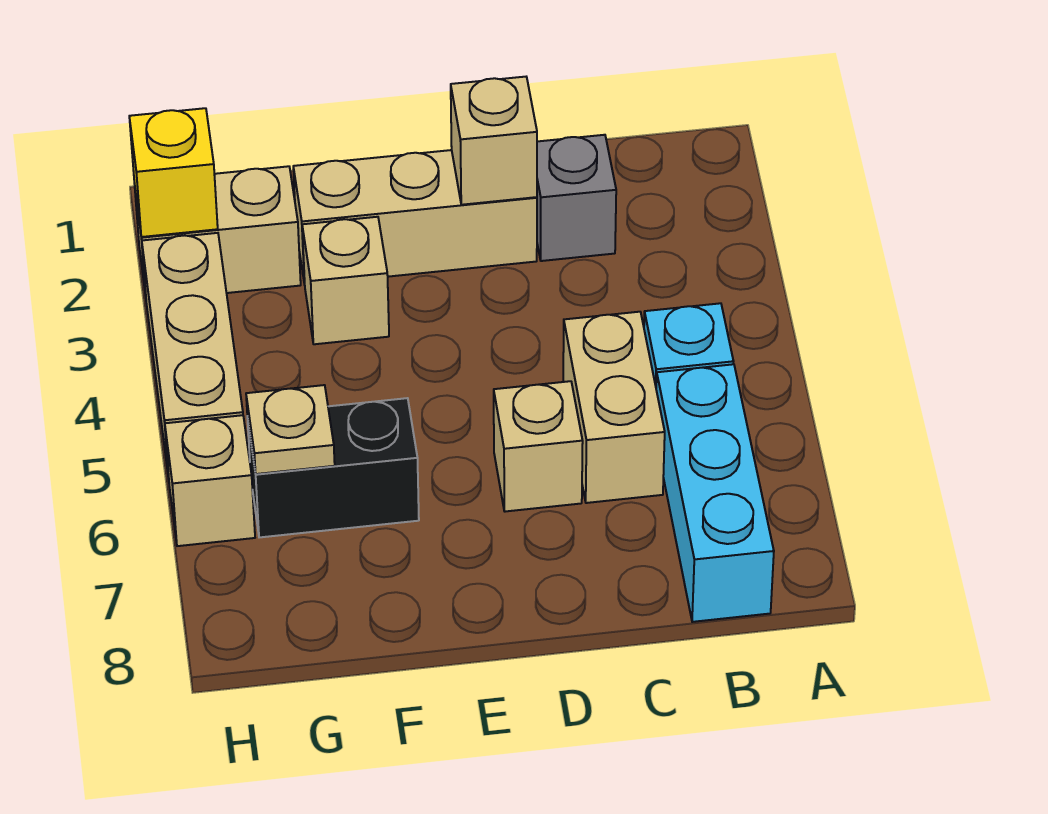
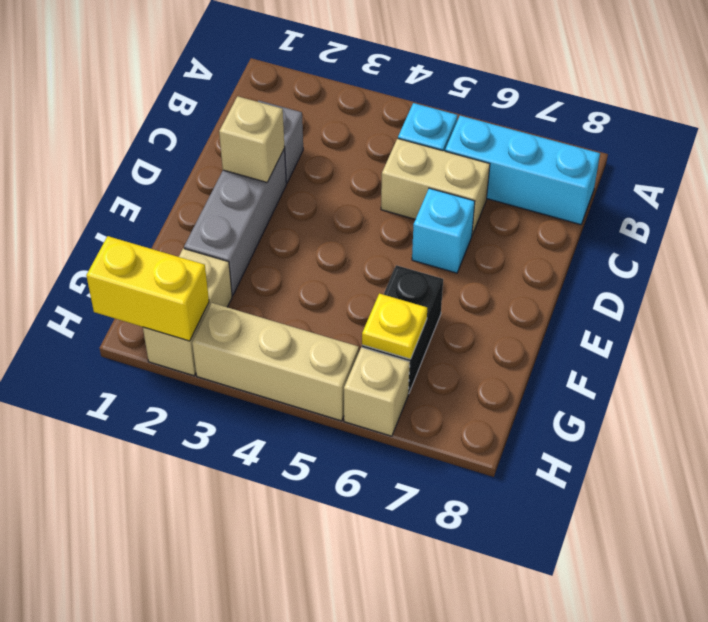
tan 1x3 brick [293,150,537,284] -> grey 1x3 brick [184,149,286,295]
tan 1x1 brick [494,381,583,512] -> cyan 1x1 brick [412,188,475,273]
tan 1x1 brick [302,217,389,344] -> none
tan 1x1 plate [246,385,335,474] -> yellow 1x1 plate [362,293,427,359]
yellow 1x1 brick [129,108,218,237] -> yellow 1x2 brick [86,236,209,341]

